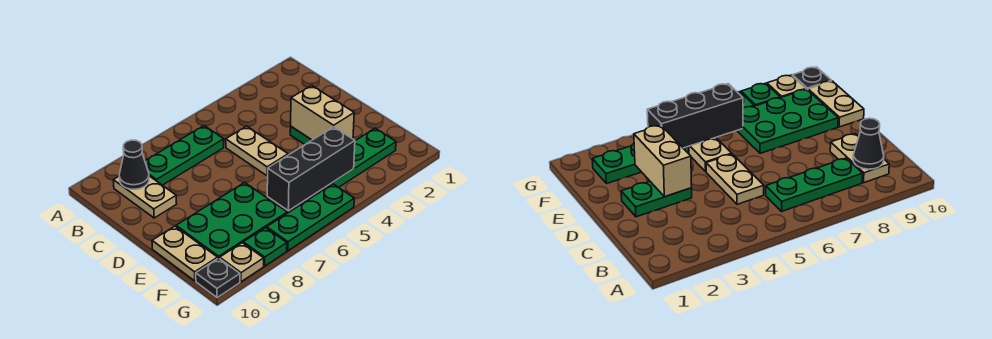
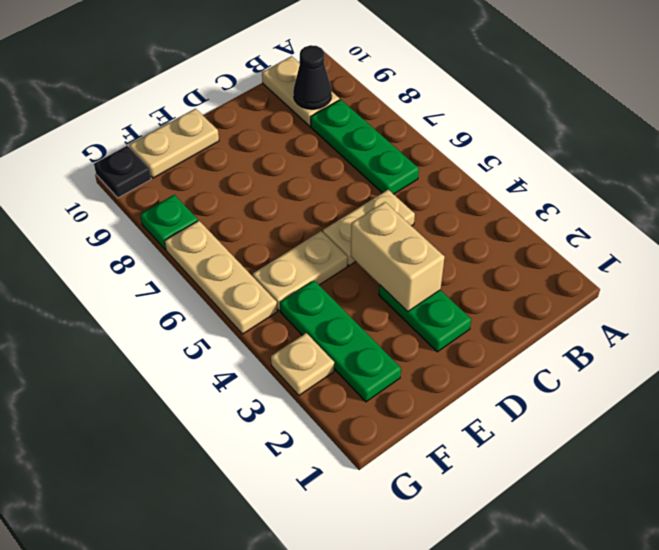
tan 1x2 plate [113,176,177,218] -> tan 1x2 plate turned to [262,56,339,126]
tan 1x2 brick [291,85,354,140] -> tan 1x2 brick turned to [351,202,445,312]
green 2x3 plate [176,182,287,258] -> none
black 1x3 brick [267,127,355,211] -> none
green 1x3 plate [267,184,354,251] -> tan 1x3 plate [165,221,277,334]
tan 1x1 plate [220,243,264,282] -> tan 1x1 plate moved to [271,333,334,395]

